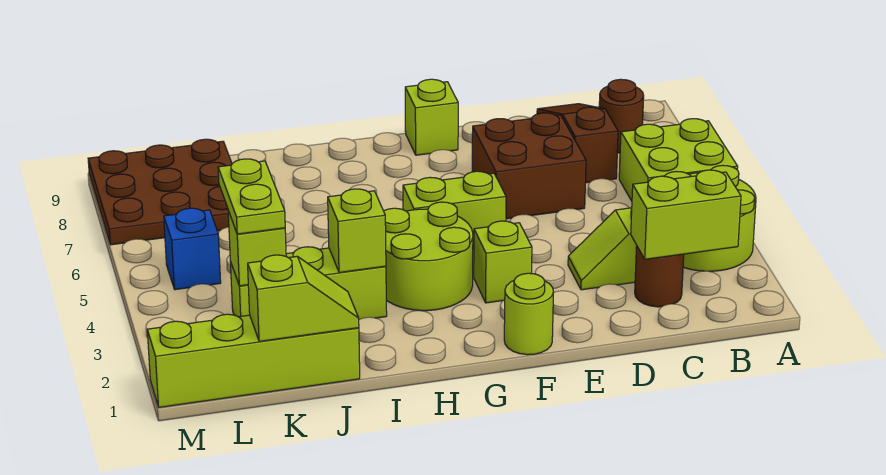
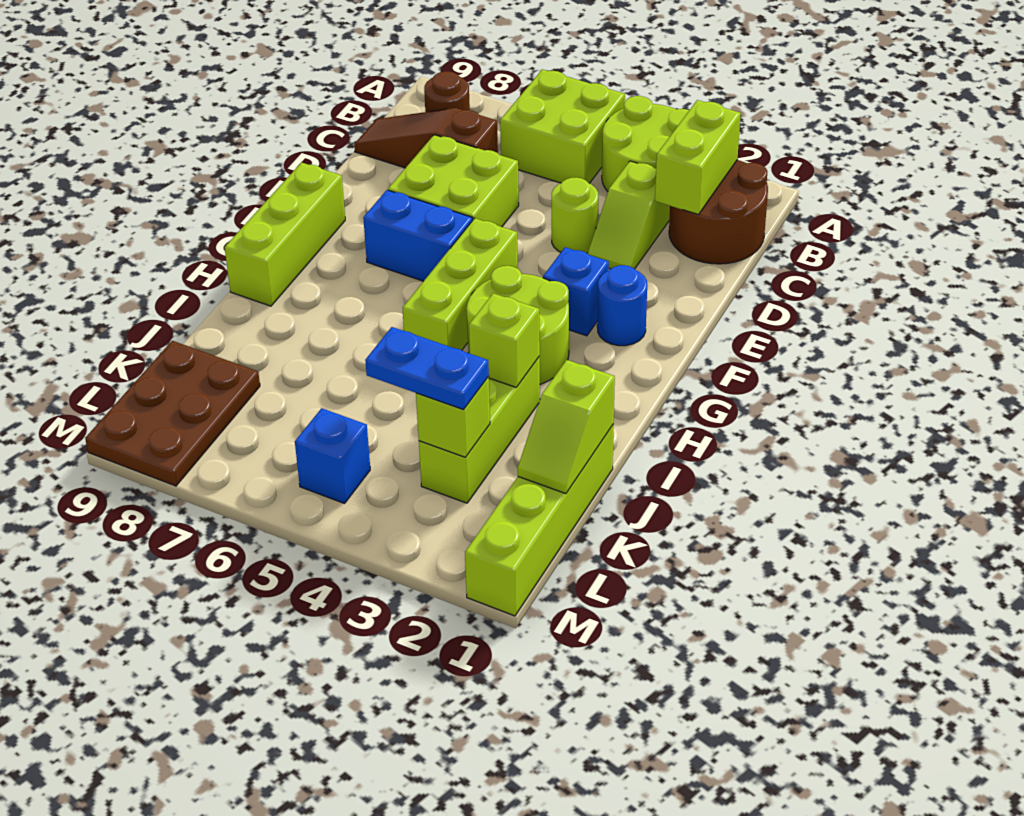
brown 1x1 round brick [635,247,684,307] -> brown 2x2 round brick [669,160,768,264]
brown 2x2 brick [472,113,586,219] -> lime 2x2 brick [388,135,519,227]
lime 1x1 round brick [504,273,554,355] -> lime 1x1 round brick moved to [552,177,598,253]
none -> blue 1x1 round brick [597,265,647,346]
lime 1x1 brick [474,221,532,303] -> blue 1x1 brick [543,247,609,336]
lime 1x2 brick [403,171,506,250] -> lime 1x3 brick [403,218,518,350]
none -> blue 1x2 brick [363,190,473,281]
lime 1x1 brick [405,79,458,155] -> lime 1x3 brick [225,162,345,306]
lime 1x2 slope [248,255,359,341] -> lime 1x2 slope turned to [518,360,615,494]
lime 1x2 plate [218,159,285,234] -> blue 1x2 plate [365,327,489,410]
brown 3x3 plate [88,139,232,245] -> brown 2x3 plate [85,341,260,486]

